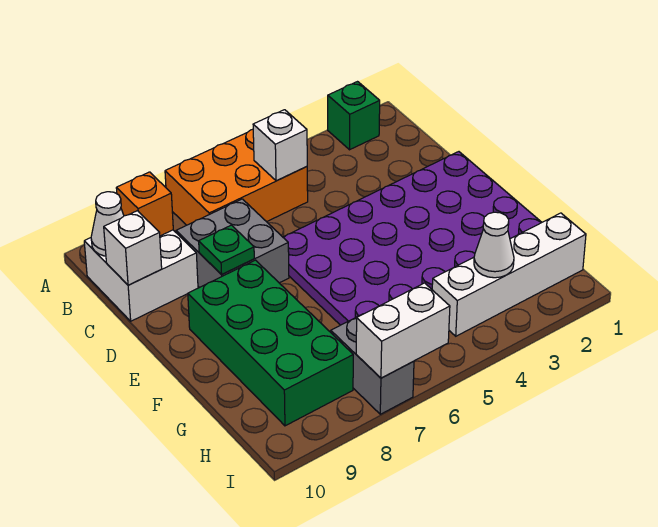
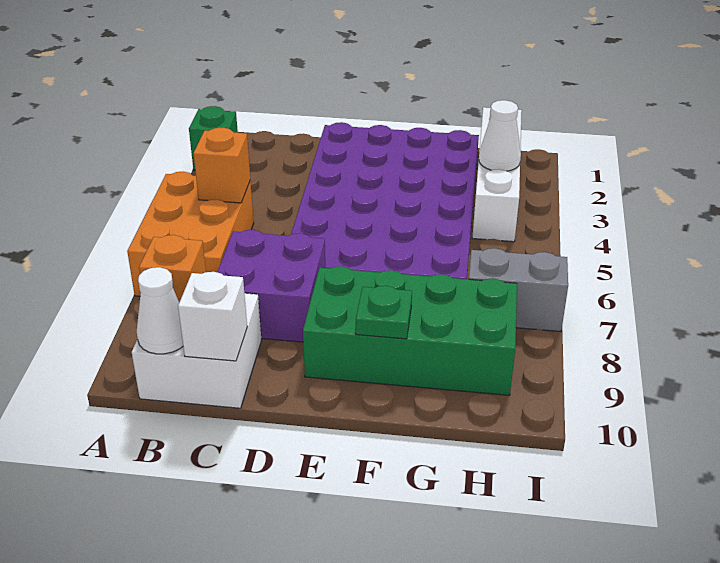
white 1x1 brick [253,110,307,181] -> orange 1x1 brick [194,128,250,203]
grey 2x2 brick [176,199,289,288] -> purple 2x2 brick [217,230,325,342]
green 1x1 plate [199,225,254,275] -> green 1x1 plate moved to [356,286,412,339]
white 1x2 brick [356,283,450,378] -> none

